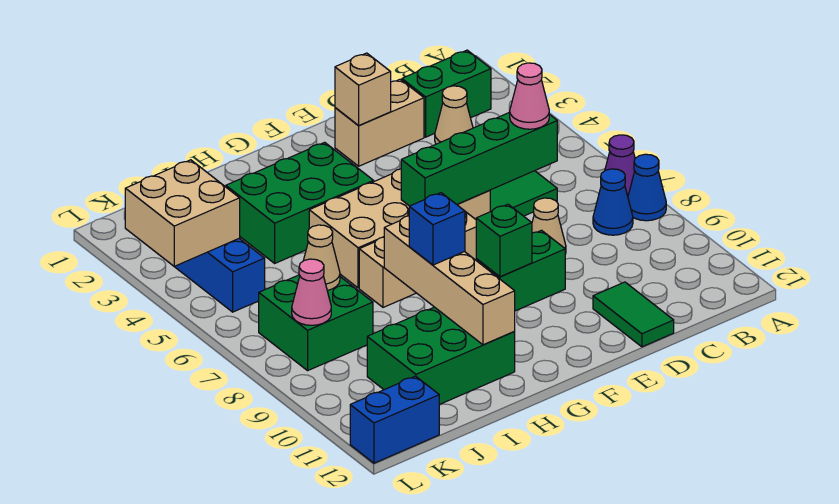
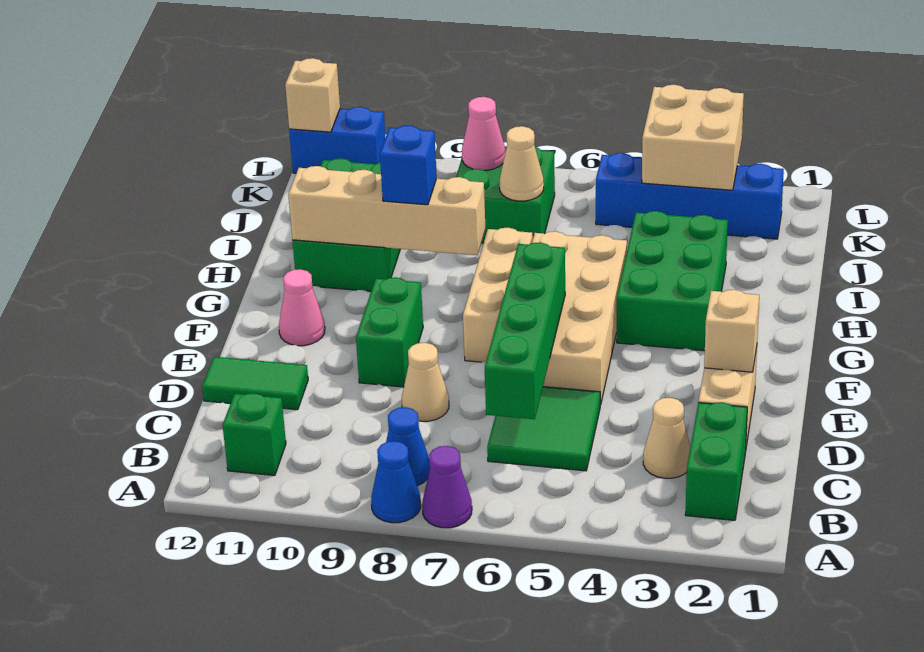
pink 1x1 cone [510,63,549,129] -> pink 1x1 cone moved to [279,269,325,346]
green 1x1 brick [476,204,532,277] -> green 1x1 brick moved to [223,393,286,475]
blue 1x2 brick [350,376,439,463] -> blue 1x2 brick turned to [289,107,385,173]
none -> tan 1x1 brick [285,58,340,132]

